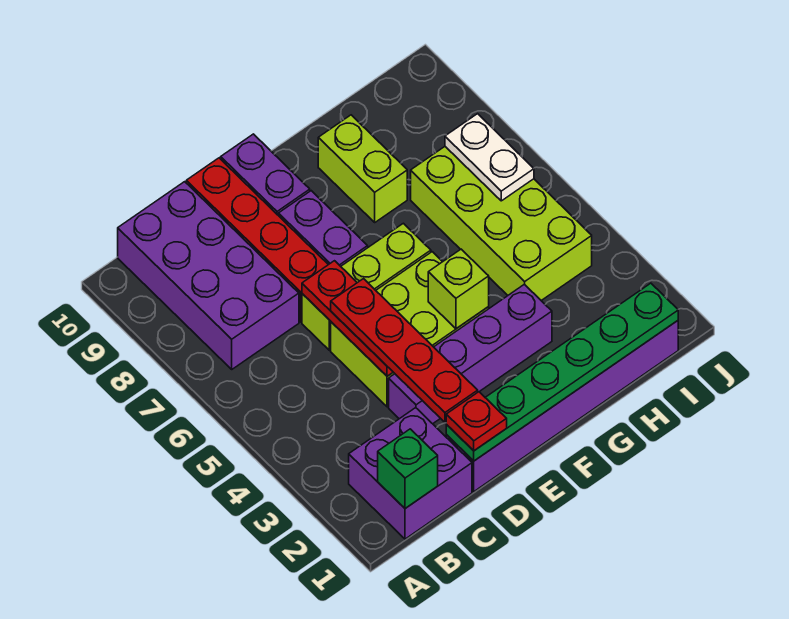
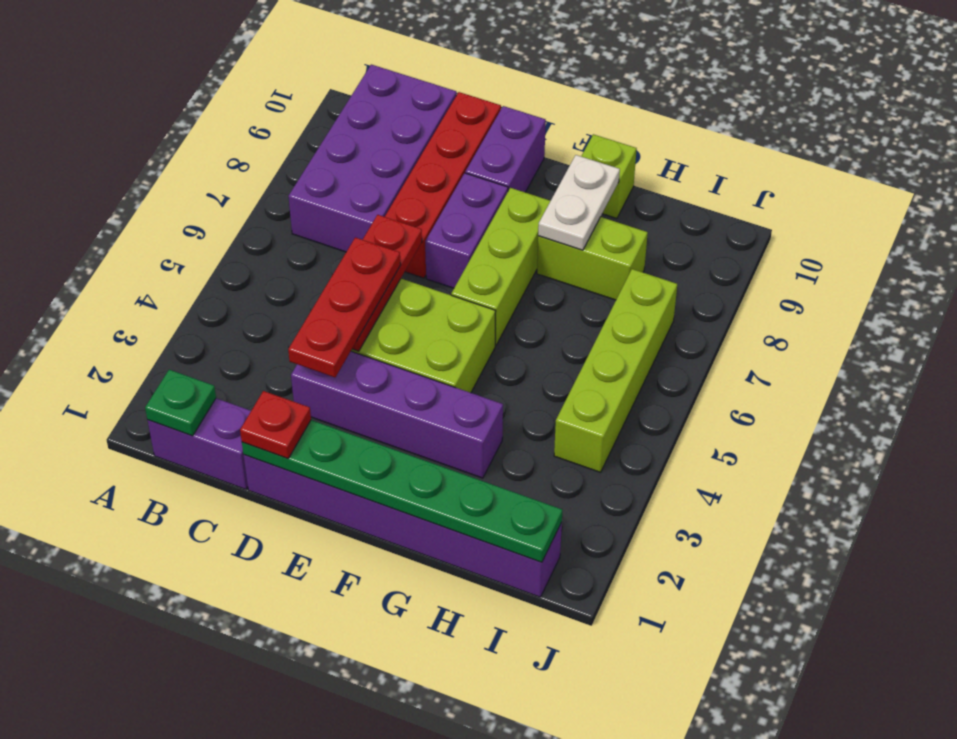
purple 2x2 brick [349,408,472,539] -> purple 1x2 brick [148,398,251,489]
green 1x1 brick [378,429,438,508] -> green 1x1 plate [145,370,216,436]
red 1x4 plate [331,279,478,422] -> red 1x3 plate [288,237,401,377]
lime 1x3 brick [302,223,431,350] -> lime 1x3 brick turned to [451,188,550,346]
lime 1x1 brick [428,249,489,329] -> lime 1x1 brick moved to [581,134,637,218]
lime 1x2 brick [318,115,407,222] -> lime 1x2 brick turned to [537,217,648,300]
lime 2x4 brick [411,147,592,301] -> lime 1x4 brick [554,269,677,472]
white 1x2 plate [445,114,534,201] -> white 1x2 plate moved to [538,155,620,250]

